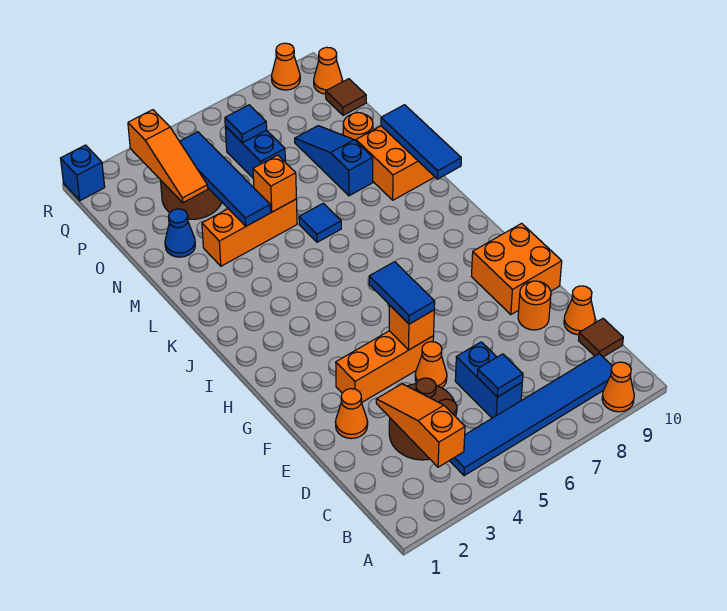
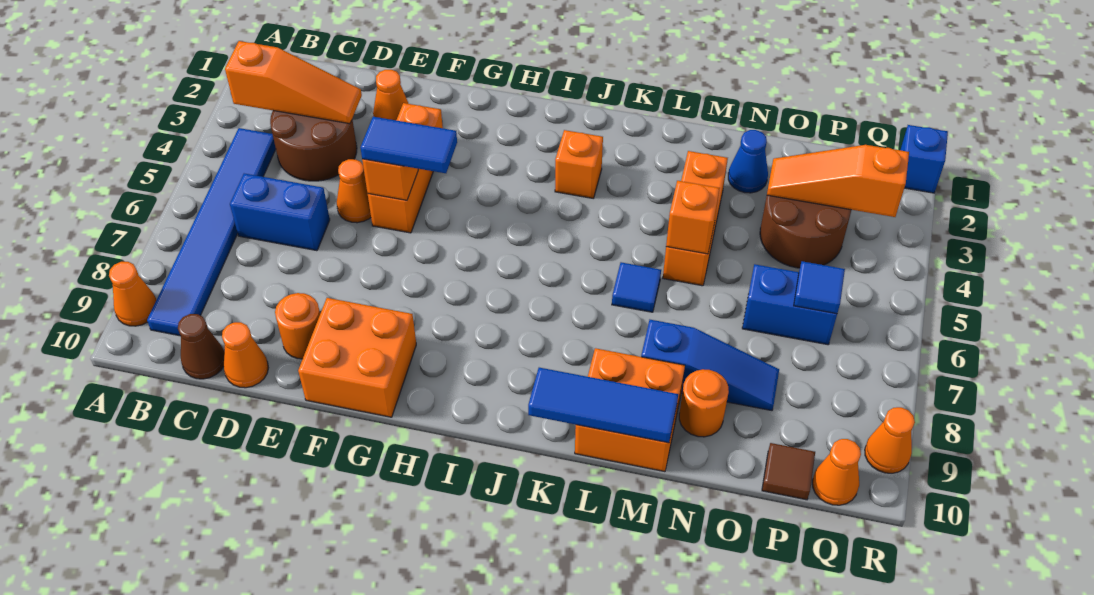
blue 1x1 tile [477,354,523,397] -> none
brown 1x1 tile [579,319,623,357] -> brown 1x1 cone [178,314,224,379]
none -> orange 1x1 brick [555,130,603,198]
blue 1x4 tile [180,132,271,226] -> none

